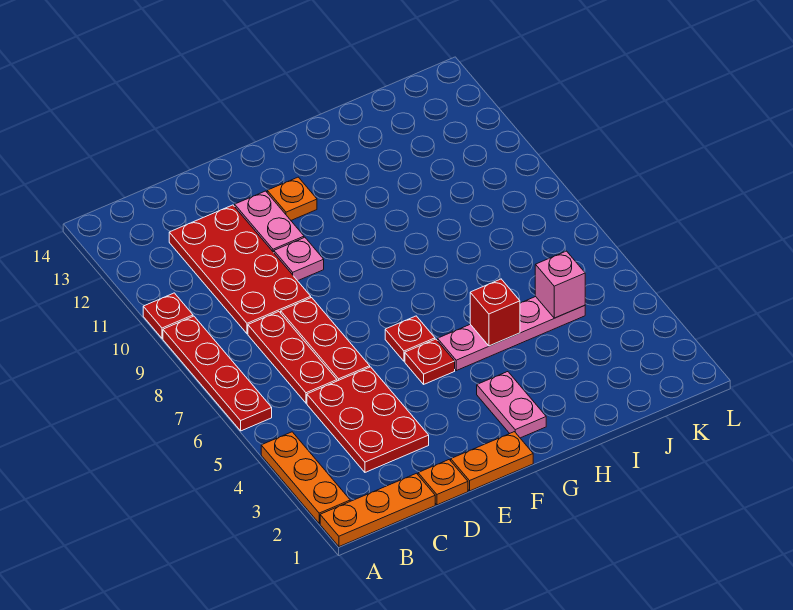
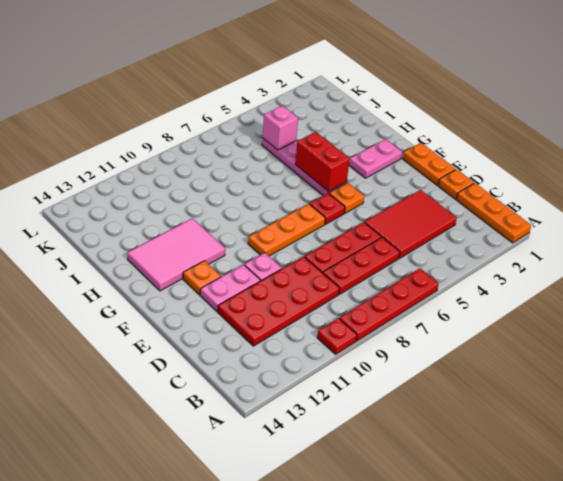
orange 1x3 plate [261,432,350,523] -> orange 1x3 plate moved to [248,204,325,256]
red 2x3 plate [307,367,429,472] -> red 2x3 tile [365,190,457,258]
red 1x1 plate [405,339,455,384] -> orange 1x1 plate [329,183,364,213]
none -> pink 2x3 tile [127,218,225,291]
red 1x1 brick [470,279,520,346] -> red 1x2 brick [295,132,350,192]

